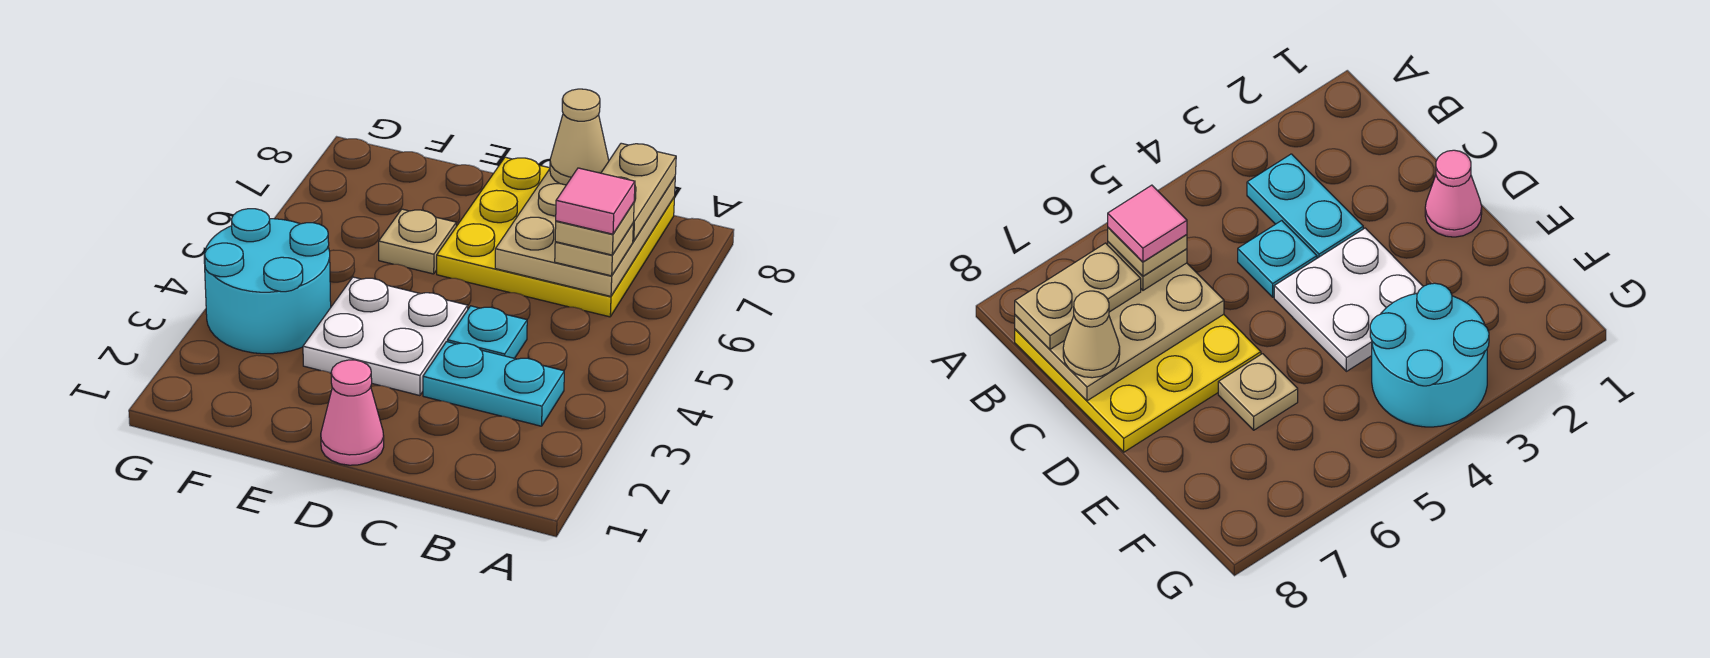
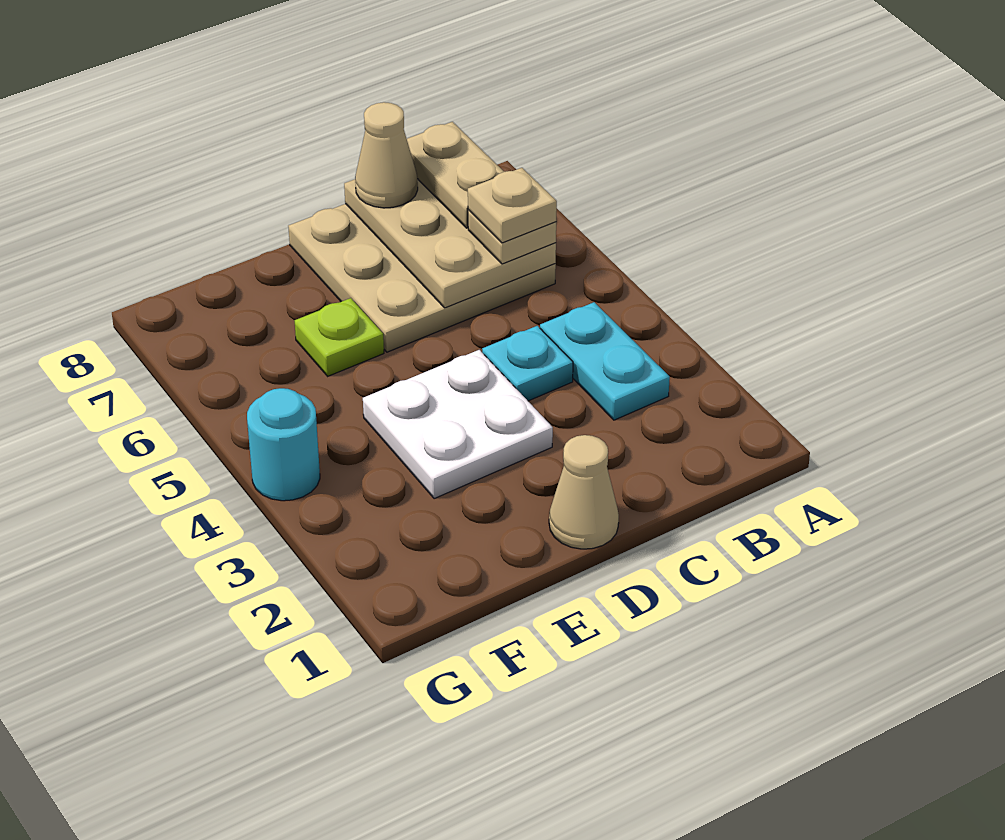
cyan 1x2 plate [423,342,564,426] -> cyan 1x2 plate turned to [540,302,670,420]
yellow 3x3 plate [437,157,675,317] -> tan 3x3 plate [288,204,556,352]
pink 1x1 tile [556,168,635,234] -> none
pink 1x1 cone [321,360,384,465] -> tan 1x1 cone [549,435,619,549]
tan 1x1 plate [379,209,456,274] -> lime 1x1 plate [295,298,384,376]
cyan 2x2 round brick [204,209,331,354] -> cyan 1x1 round brick [247,388,320,501]

